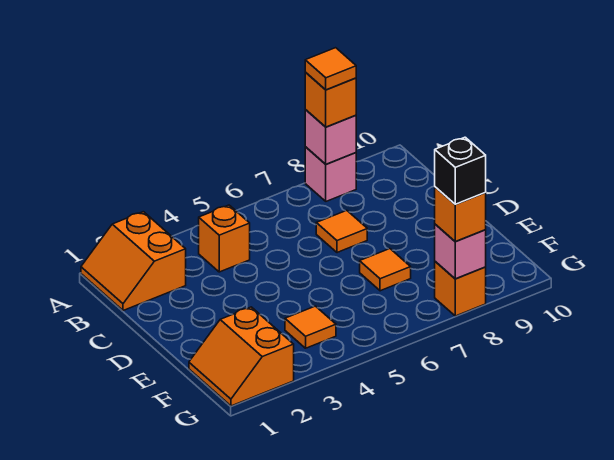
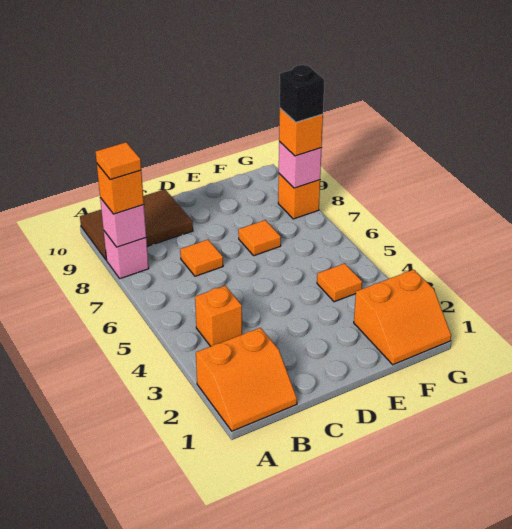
none -> brown 2x3 tile [80,189,193,260]

